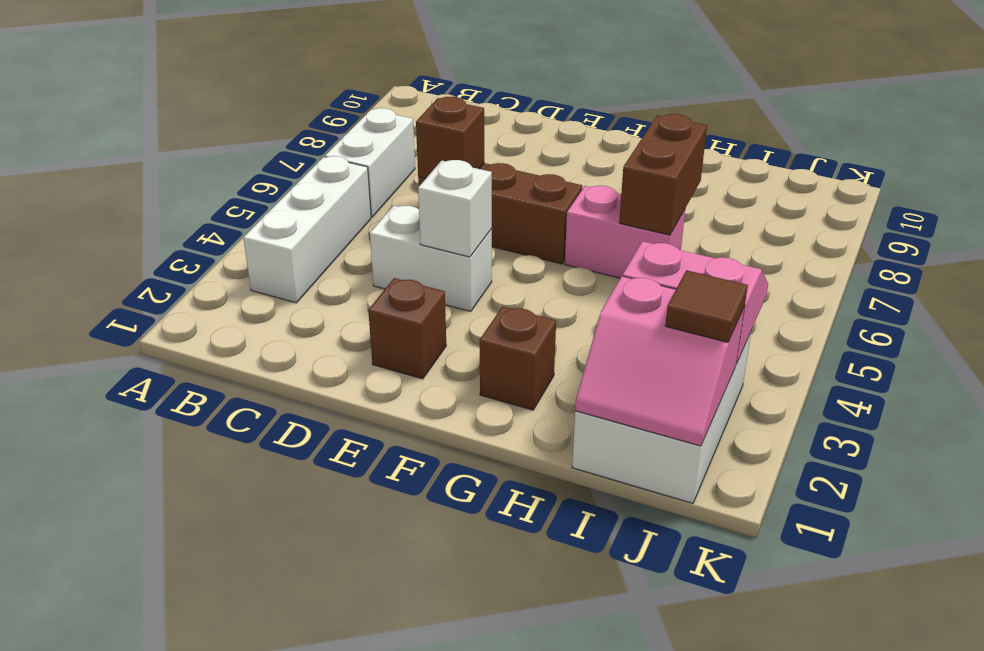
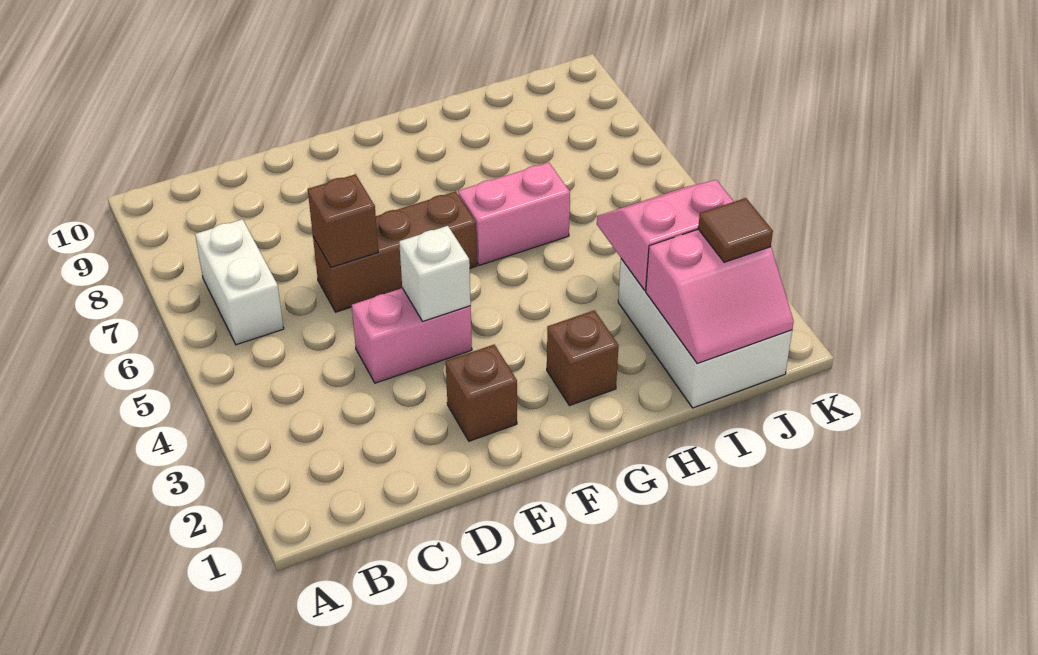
white 1x3 brick [243,156,371,303] -> none
white 1x2 brick [370,206,492,311] -> pink 1x2 brick [352,288,472,383]
brown 1x2 brick [619,114,707,235] -> none

